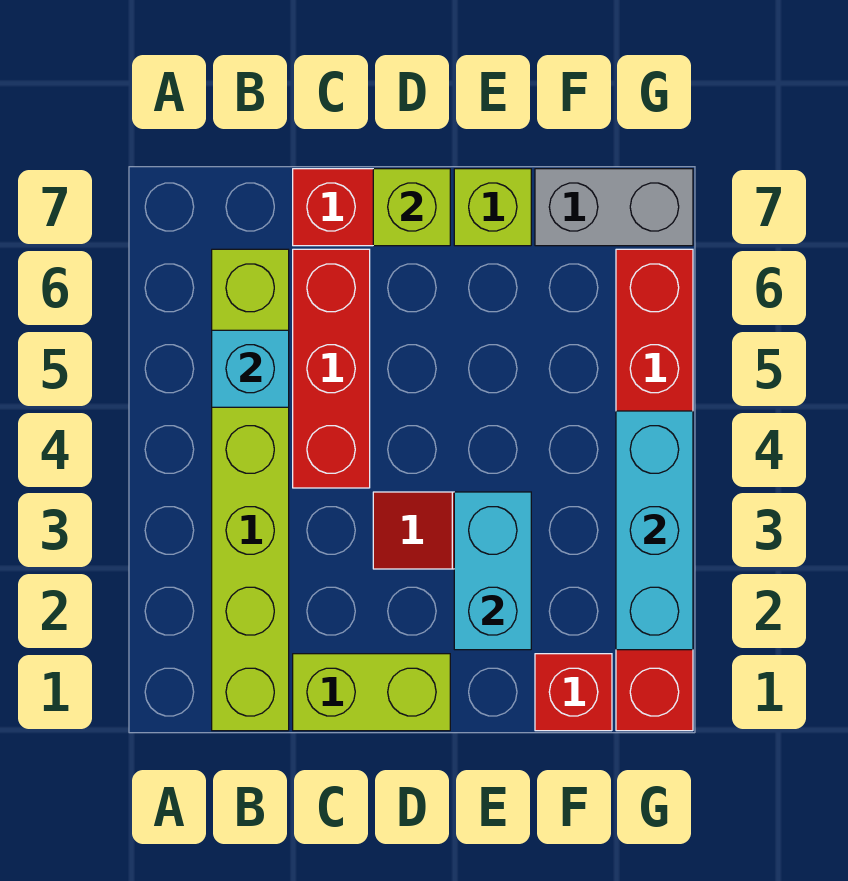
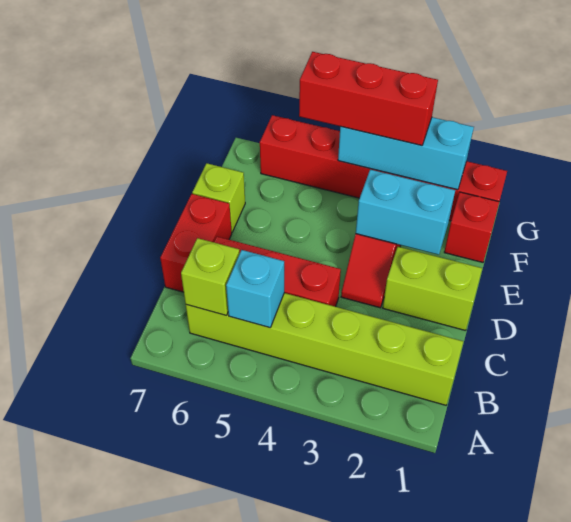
lime 1x2 brick [293,654,450,731] -> lime 1x2 brick turned to [383,247,482,331]
lime 1x1 brick [373,169,450,246] -> lime 1x1 brick moved to [181,238,240,315]
grey 1x2 brick [535,169,693,246] -> none
none -> red 1x3 brick [299,52,438,146]

